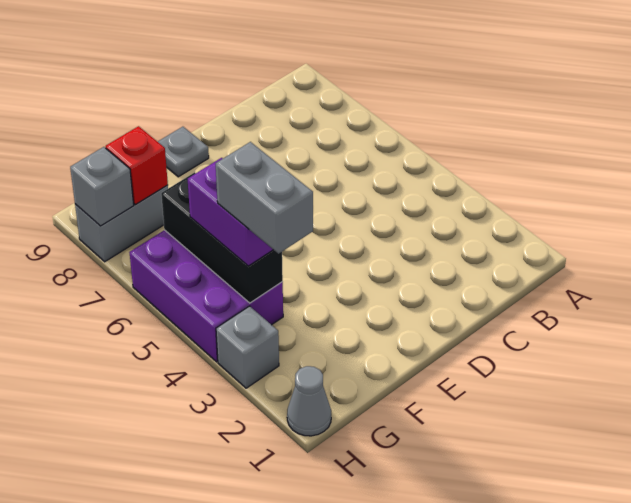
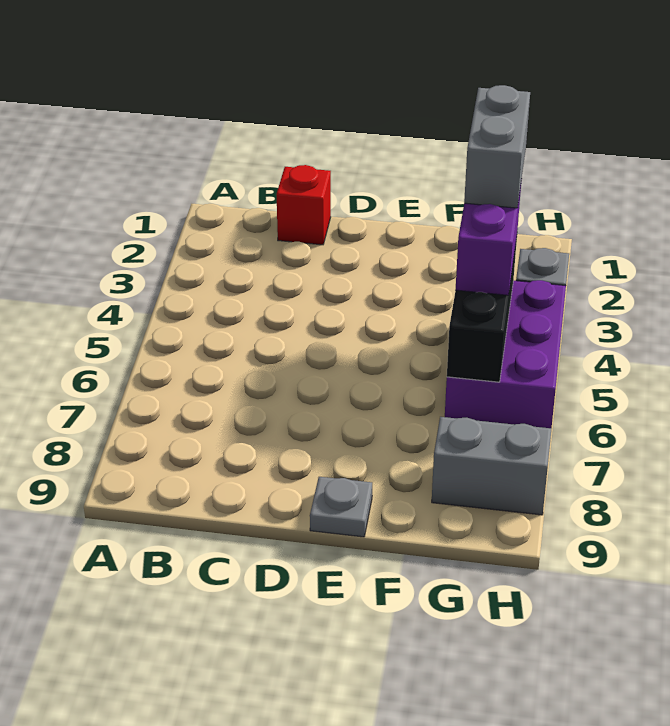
red 1x1 brick [106,126,168,205] -> red 1x1 brick moved to [277,165,331,245]
grey 1x1 cone [287,366,331,436] -> none
grey 1x1 brick [70,147,134,226] -> none

